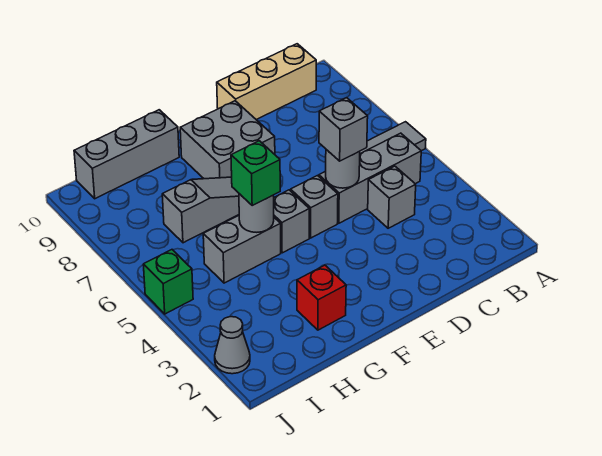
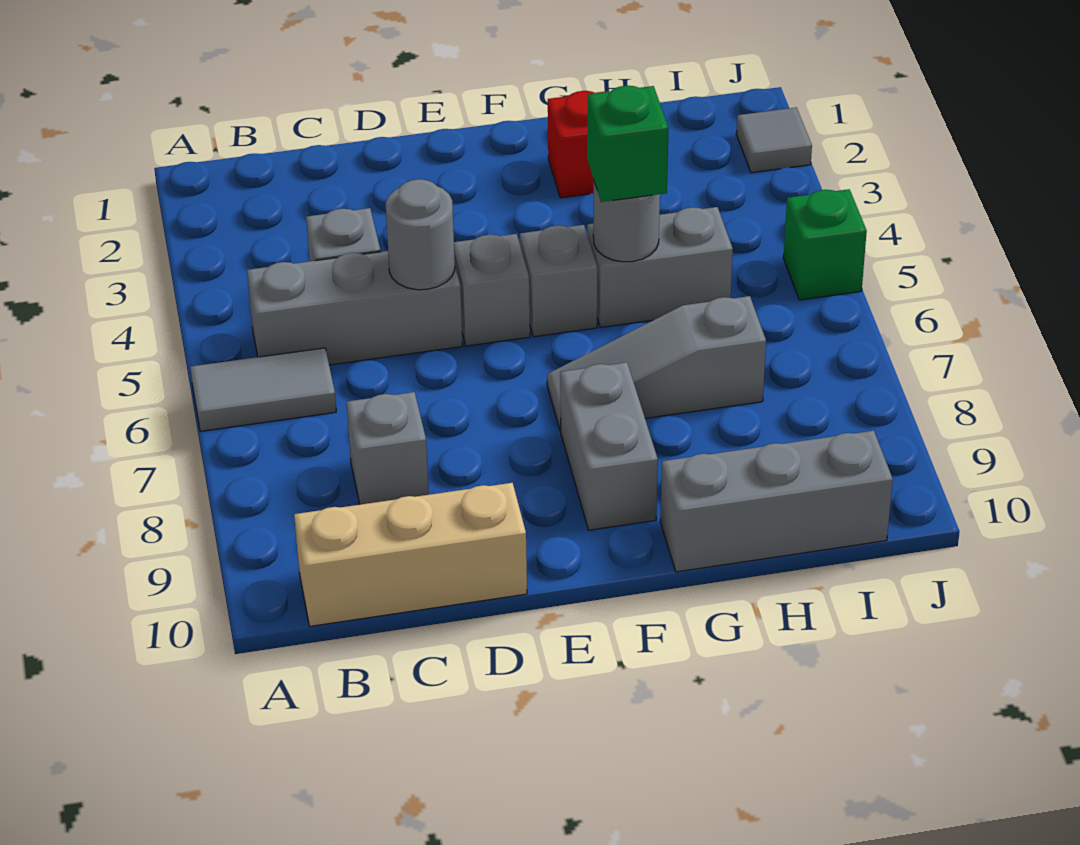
grey 1x1 brick [319,98,368,161] -> grey 1x1 brick moved to [347,392,429,505]
grey 2x2 brick [180,101,275,179] -> grey 1x2 brick [560,362,658,530]
grey 1x1 cone [215,317,250,374] -> grey 1x1 tile [736,107,812,173]

